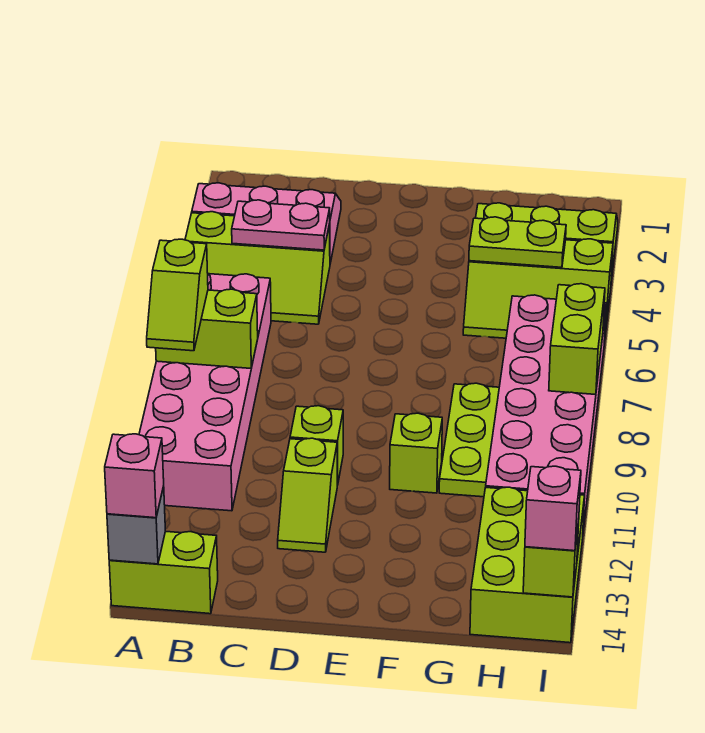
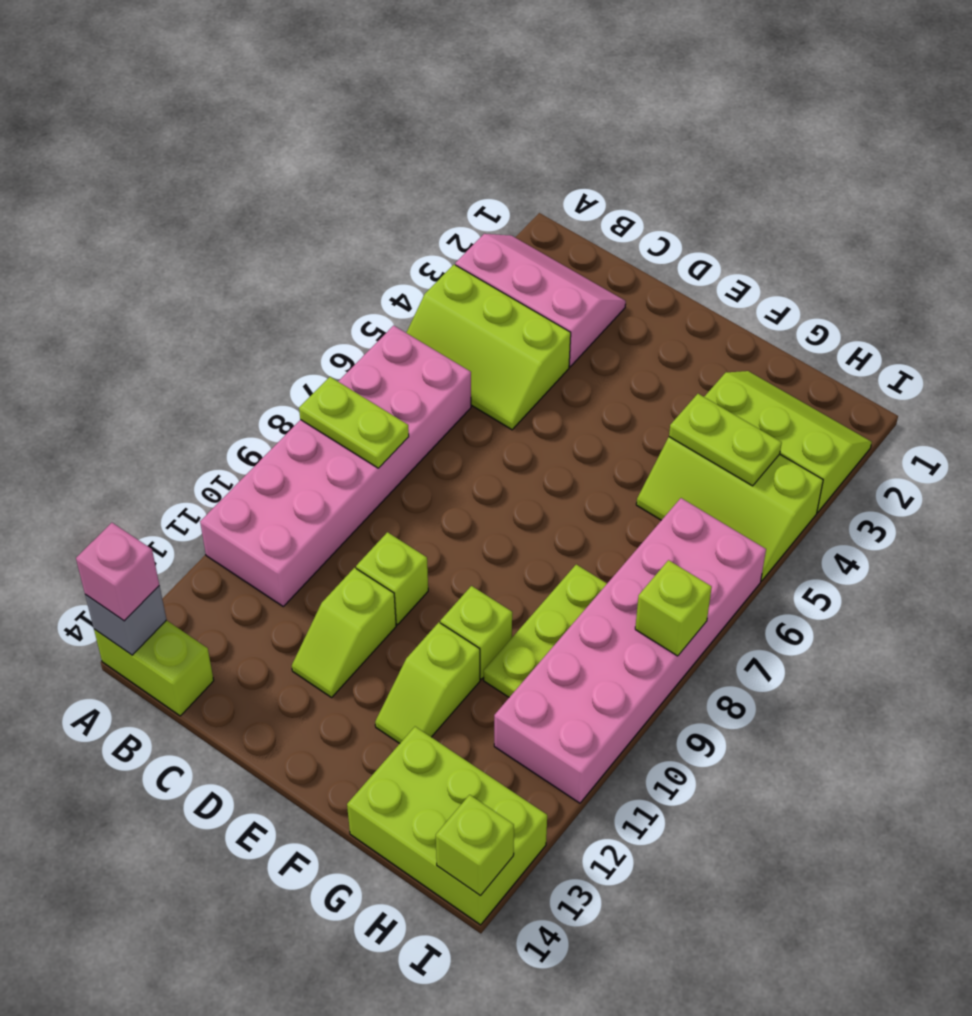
lime 1x2 brick [156,289,258,368] -> lime 1x2 plate [299,377,409,468]
lime 1x2 slope [147,239,208,351] -> lime 1x2 slope moved to [375,622,480,743]
pink 1x2 plate [232,200,330,250] -> none
lime 2x3 brick [470,487,585,643] -> lime 2x3 brick turned to [347,727,547,925]
lime 1x2 brick [549,284,605,394] -> lime 1x1 brick [635,560,712,656]
pink 1x1 brick [525,466,581,551] -> none

